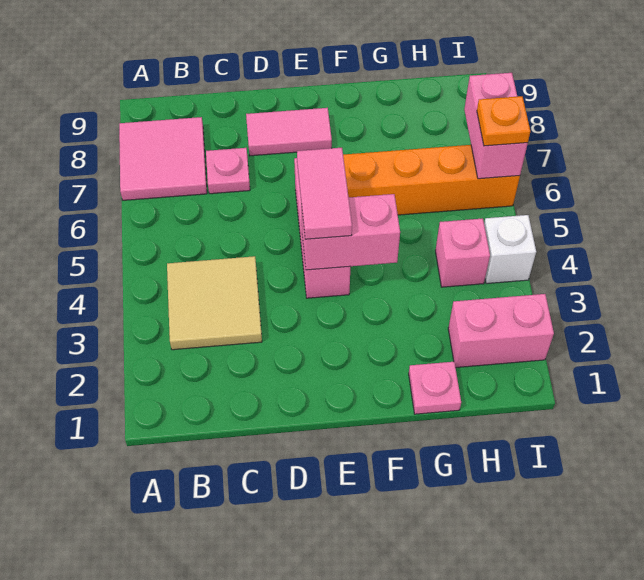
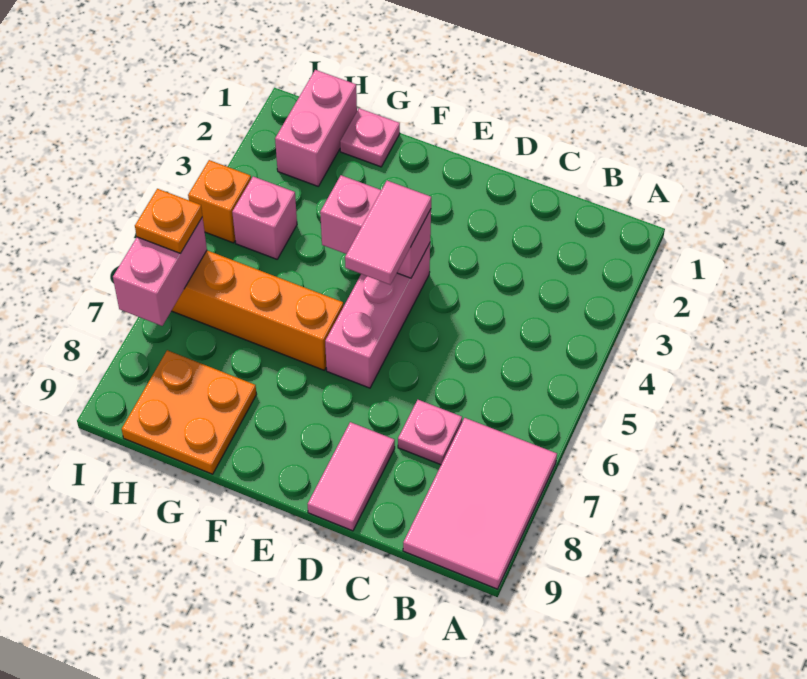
pink 2x2 tile [119,117,207,200] -> pink 2x3 tile [403,418,557,589]
tan 2x2 tile [167,256,262,350] -> none
pink 1x2 tile [246,108,332,156] -> pink 1x2 tile turned to [308,422,395,531]
none -> orange 2x2 plate [122,350,257,474]
pink 1x2 brick [448,294,554,368] -> pink 1x2 brick turned to [275,70,357,186]
white 1x1 brick [484,215,536,284] -> orange 1x1 brick [188,160,251,243]

